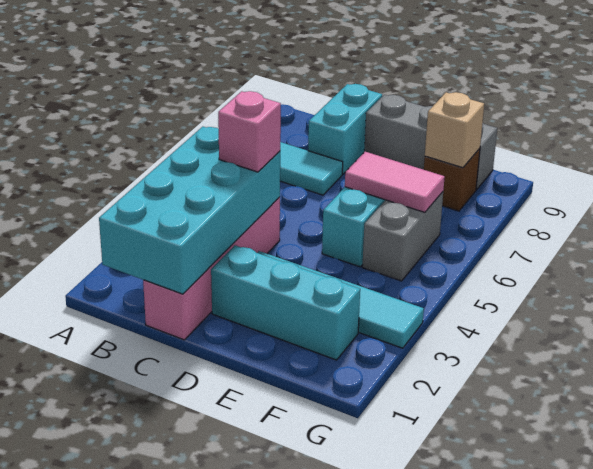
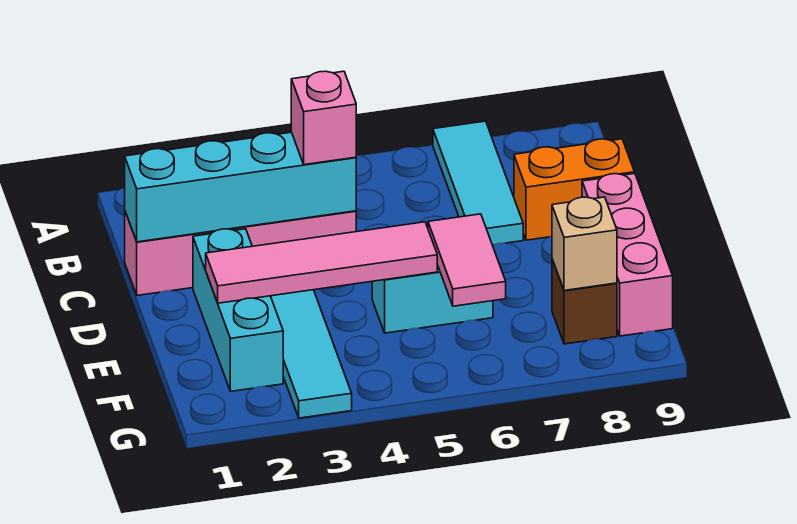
cyan 2x4 brick [99,127,280,294] -> cyan 1x4 brick [125,132,356,242]
cyan 1x2 brick [308,84,382,174] -> orange 1x2 brick [514,139,634,240]
grey 1x3 brick [364,95,497,190] -> pink 1x3 brick [582,174,673,336]
none -> pink 1x4 tile [206,222,437,303]
grey 1x2 brick [362,192,443,281] -> none

